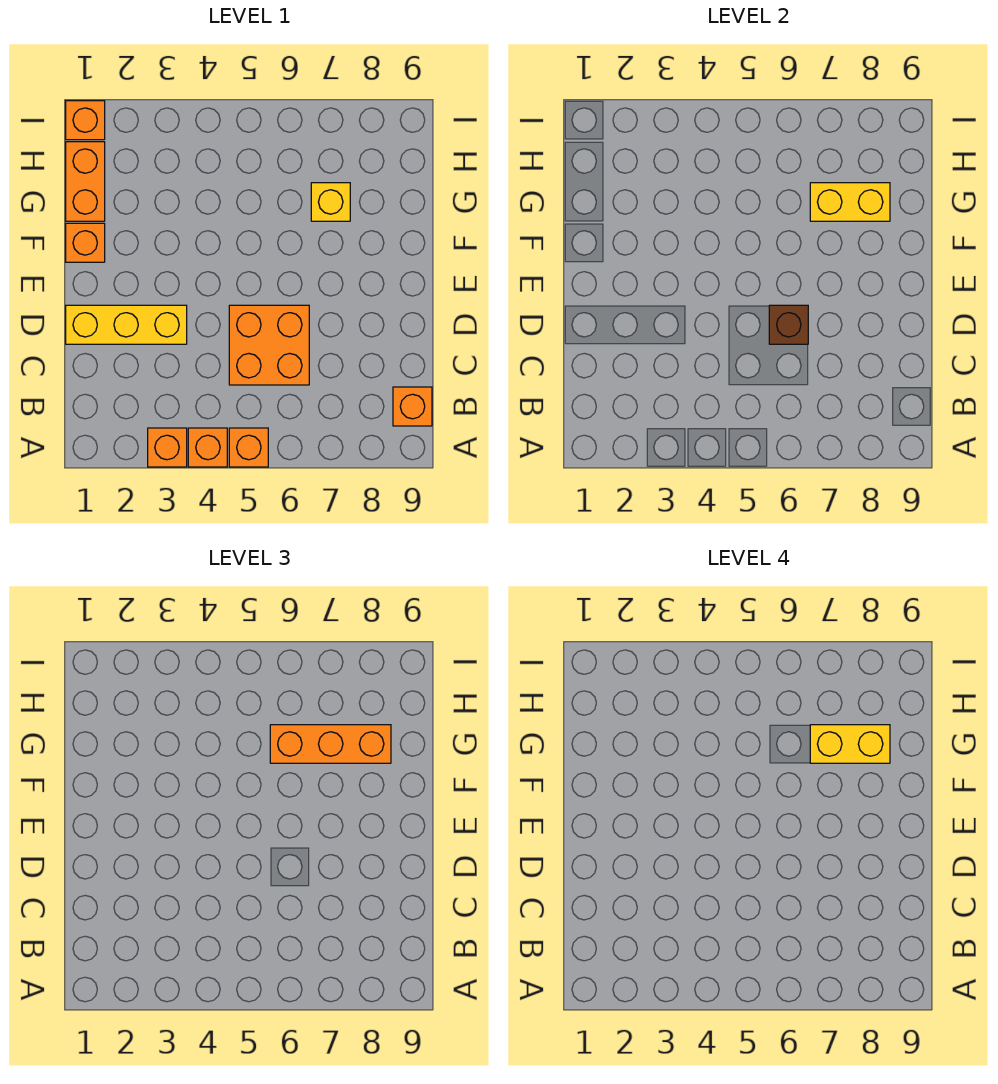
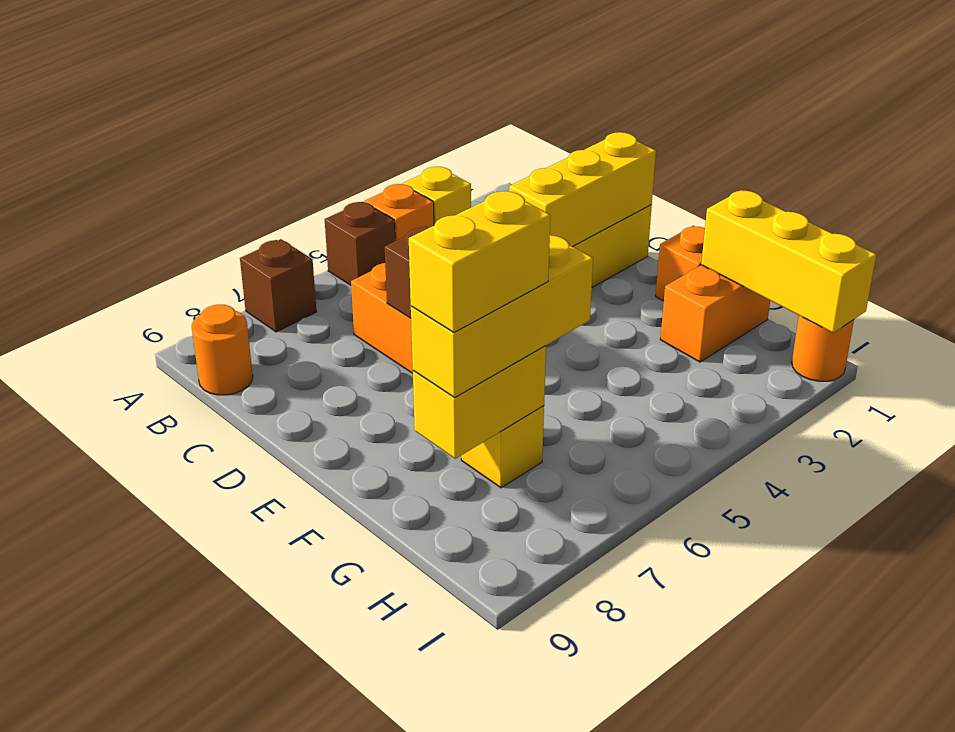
orange 1x1 brick [148,428,187,467] -> yellow 1x1 brick [403,167,471,225]
orange 1x1 brick [229,428,268,467] -> brown 1x1 brick [325,202,395,285]
none -> brown 1x1 brick [240,239,317,332]
orange 1x1 brick [393,387,432,426] -> orange 1x1 round brick [192,304,253,395]
none -> yellow 1x3 brick [509,132,656,247]
orange 1x2 brick [66,142,105,221] -> orange 1x2 brick turned to [660,265,770,362]
none -> yellow 1x3 brick [701,190,876,333]
orange 1x3 brick [270,725,391,763] -> yellow 1x3 brick [411,235,593,397]
orange 1x1 brick [66,101,105,140] -> orange 1x1 round brick [792,316,854,381]

